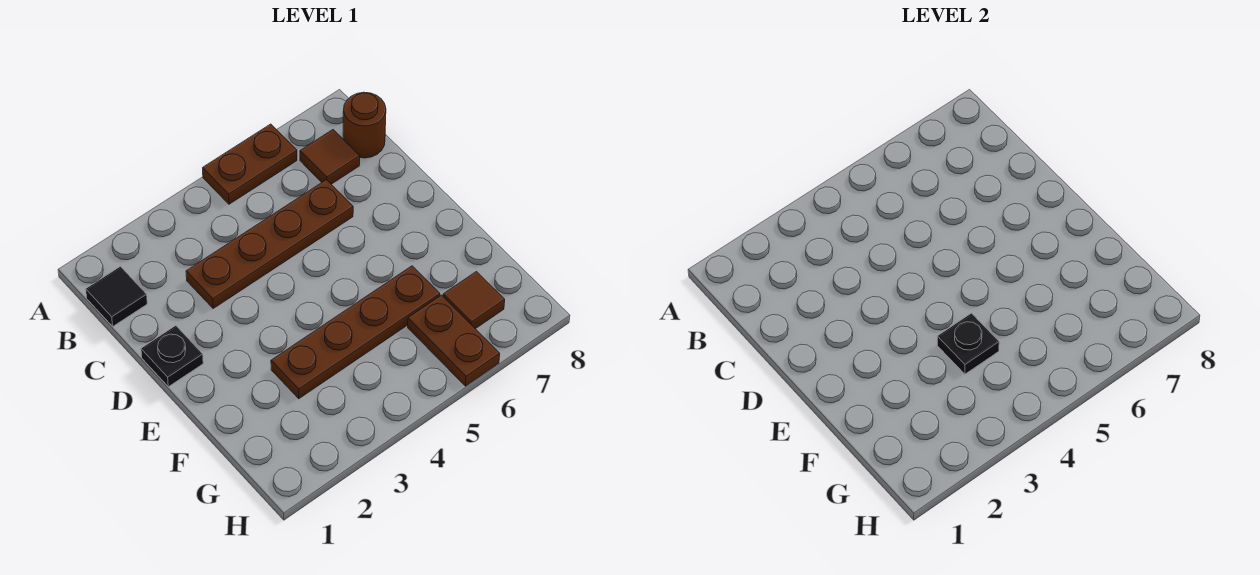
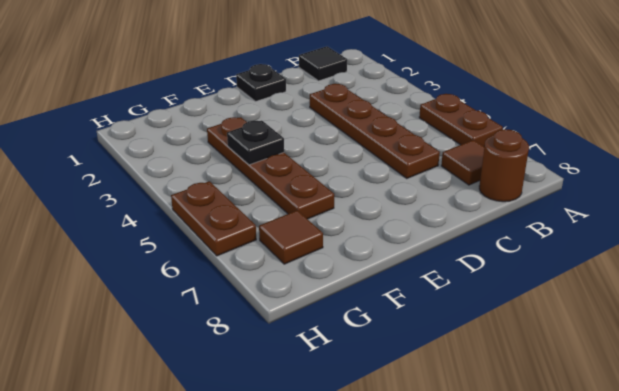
brown 1x2 plate [408,295,500,386] -> brown 1x2 plate turned to [171,181,256,256]

